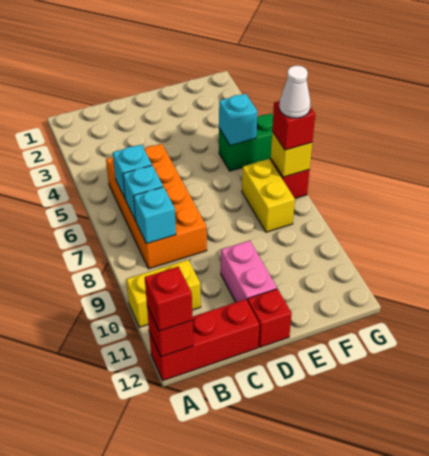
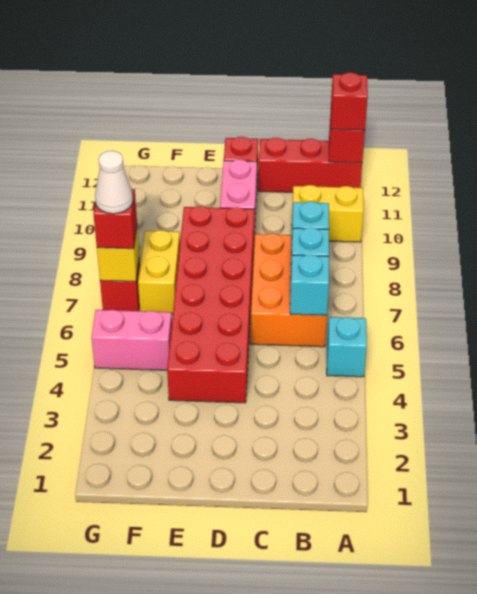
orange 2x4 brick [106,144,207,269] -> orange 2x3 brick [251,233,327,347]
none -> red 2x6 brick [167,206,255,403]
green 1x2 brick [219,113,273,171] -> pink 1x2 brick [91,310,172,370]
cyan 1x1 brick [219,94,257,146] -> cyan 1x1 brick moved to [327,317,367,377]

